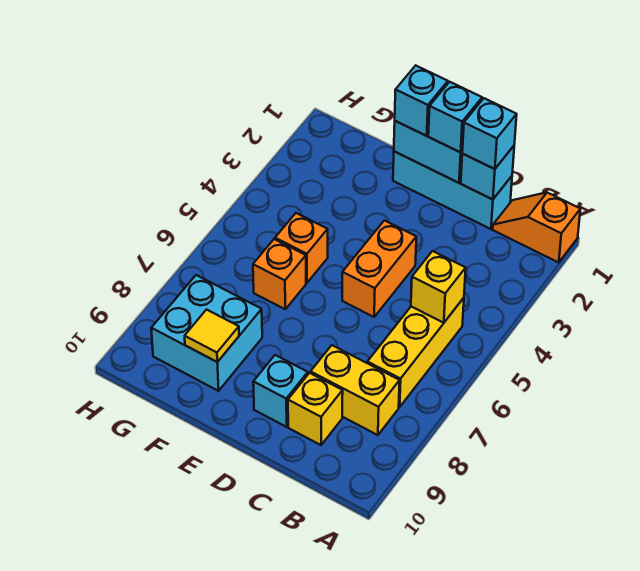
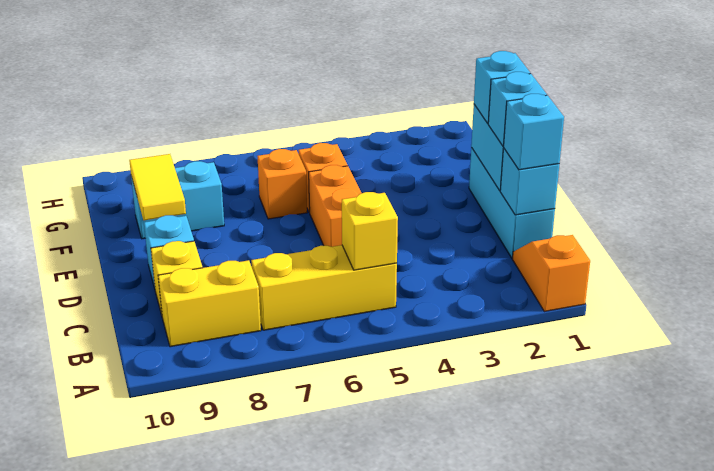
yellow 1x2 brick [311,345,400,435] -> yellow 1x2 brick turned to [158,260,261,347]
orange 1x2 brick [342,220,416,317] -> orange 1x2 brick turned to [309,165,362,247]
cyan 2x2 brick [151,275,262,391] -> cyan 1x2 brick [131,161,224,239]
yellow 1x1 tile [185,310,239,362] -> yellow 1x2 tile [129,154,186,220]

